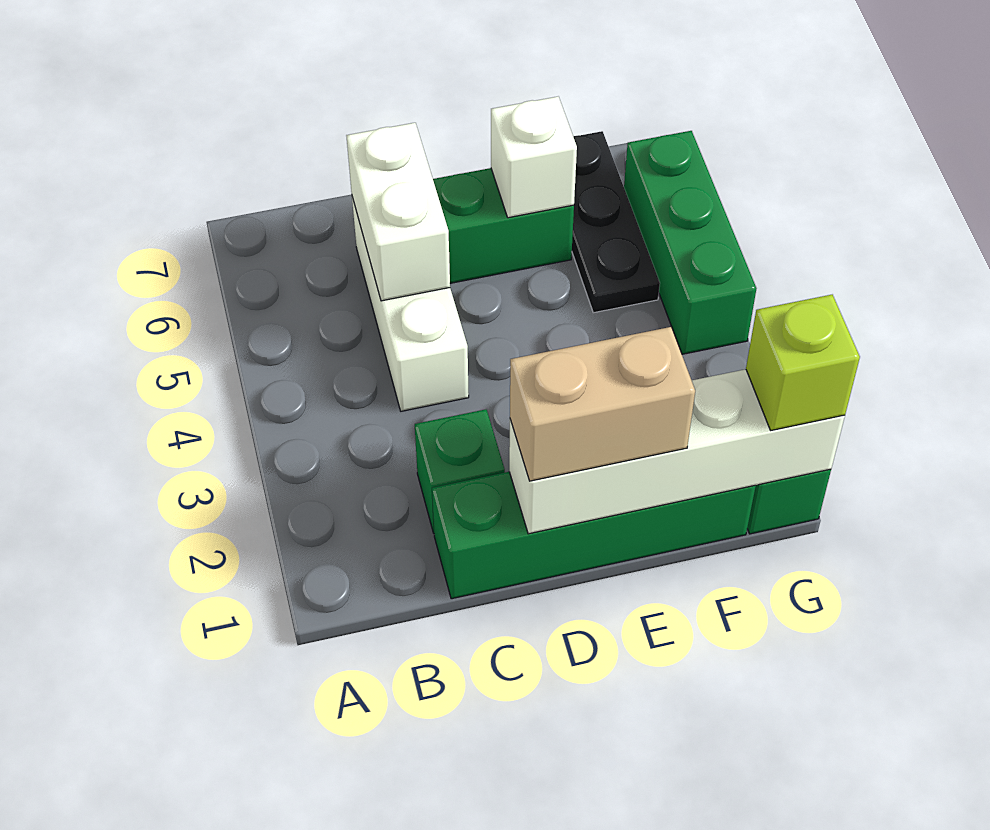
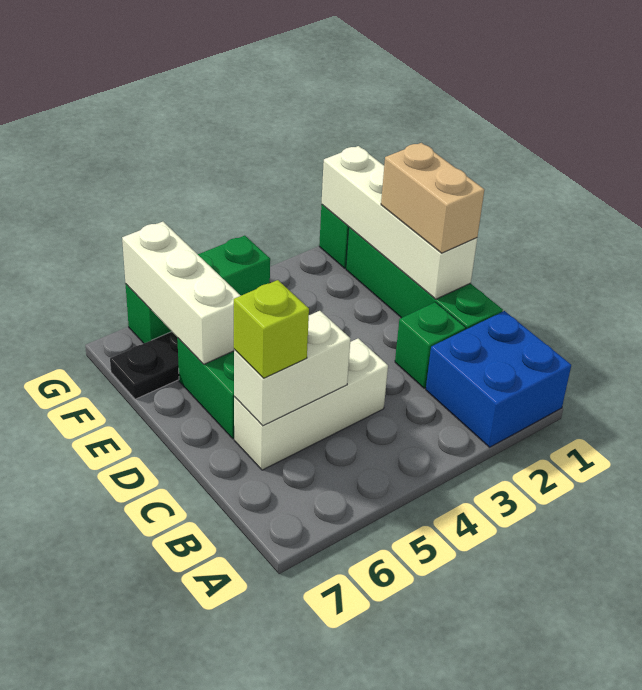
none -> blue 2x2 brick [426,311,571,447]
white 1x1 brick [491,97,577,218] -> white 1x3 brick [122,222,241,364]
lime 1x1 brick [746,295,860,430] -> lime 1x1 brick moved to [234,280,309,378]

